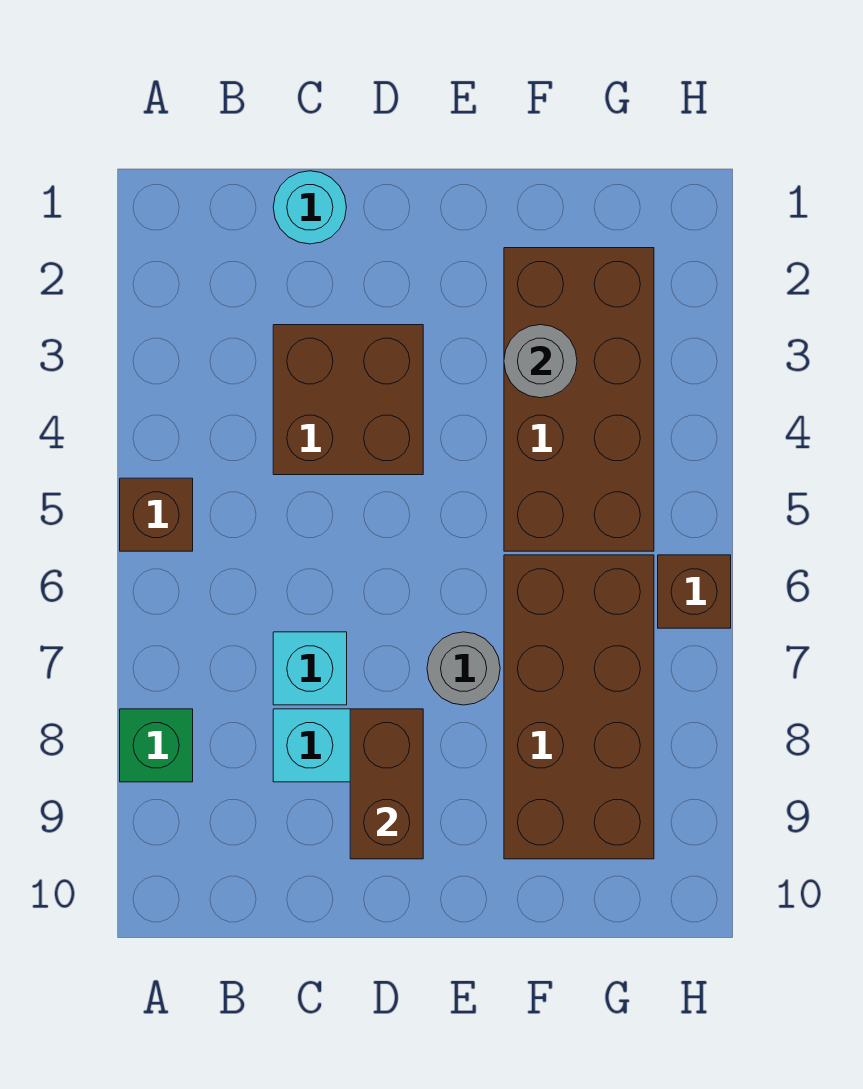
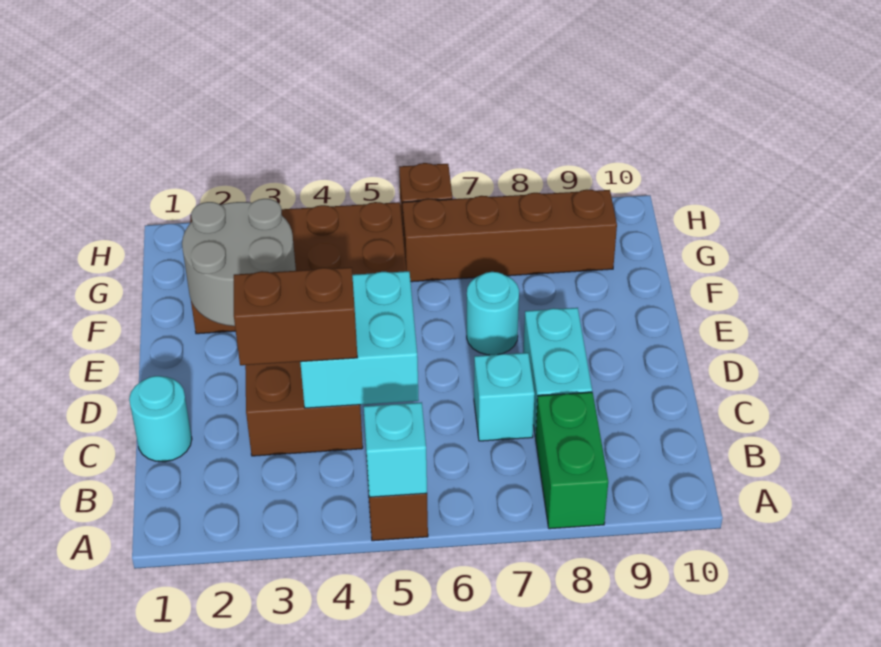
none -> cyan 1x1 brick [364,402,427,497]
green 1x1 brick [120,709,193,782] -> green 1x2 brick [536,392,608,529]
none -> cyan 2x2 brick [300,271,419,408]
brown 1x2 brick [350,709,423,859] -> brown 1x2 brick moved to [234,267,357,365]
grey 1x1 round brick [427,632,500,705] -> cyan 1x1 round brick [467,272,519,355]
grey 1x1 round brick [504,325,577,398] -> grey 2x2 round brick [182,199,296,326]
brown 2x4 brick [504,555,654,859] -> brown 1x4 brick [403,190,617,282]

